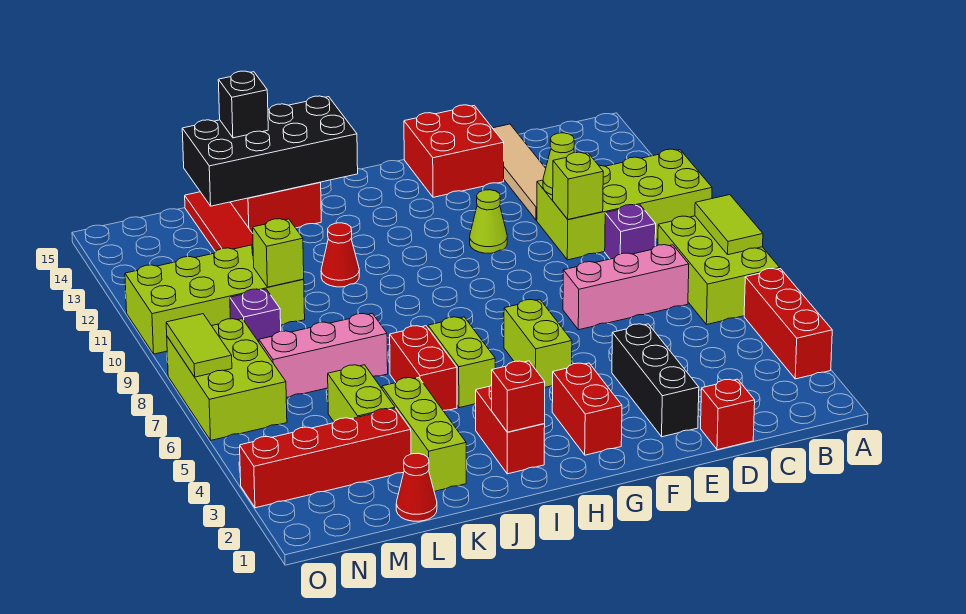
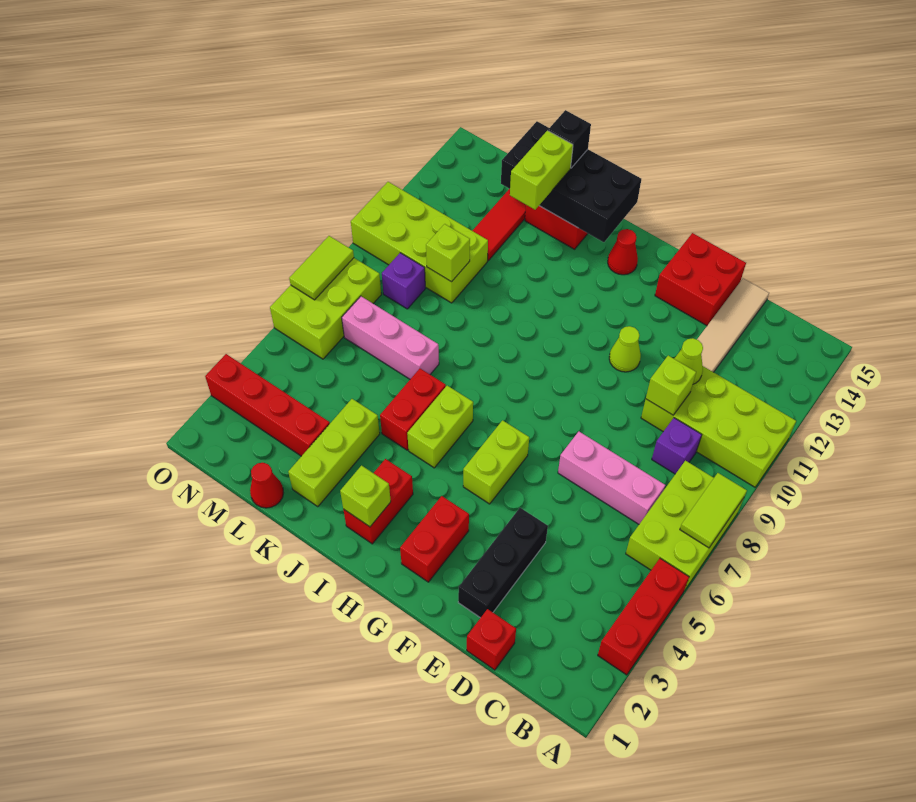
red 1x1 brick [492,361,545,432] -> lime 1x1 brick [340,466,391,527]
red 1x1 cone [321,223,359,287] -> red 1x1 cone moved to [608,229,638,275]
lime 1x2 brick [328,365,395,422] -> lime 1x2 brick moved to [510,131,573,210]

